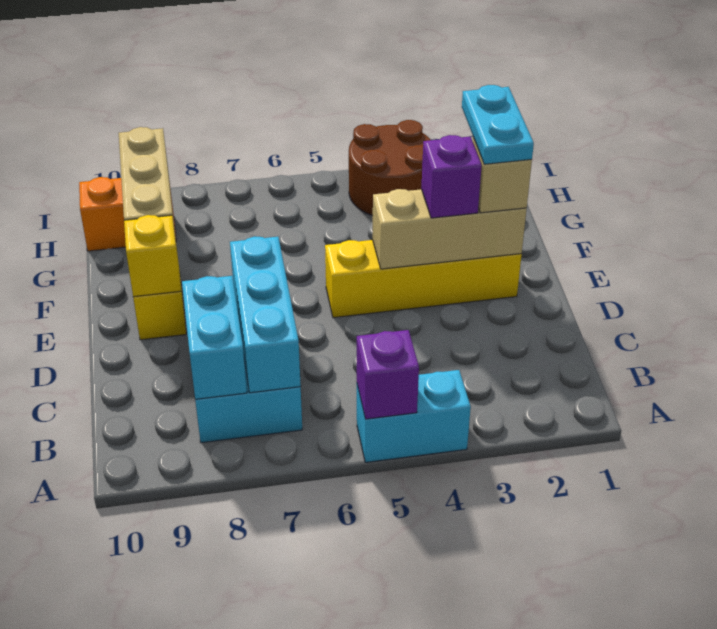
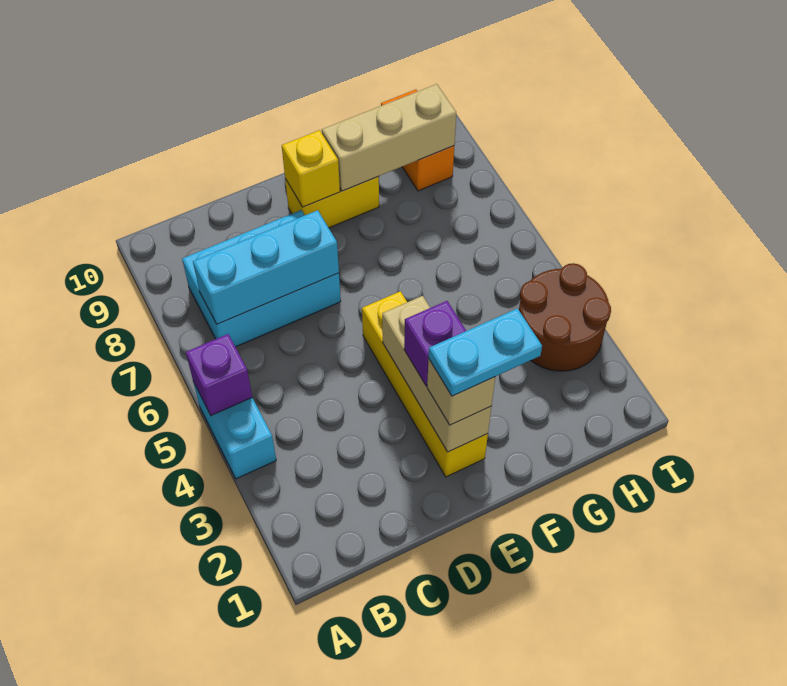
cyan 1x2 brick [182,276,247,399] -> none

